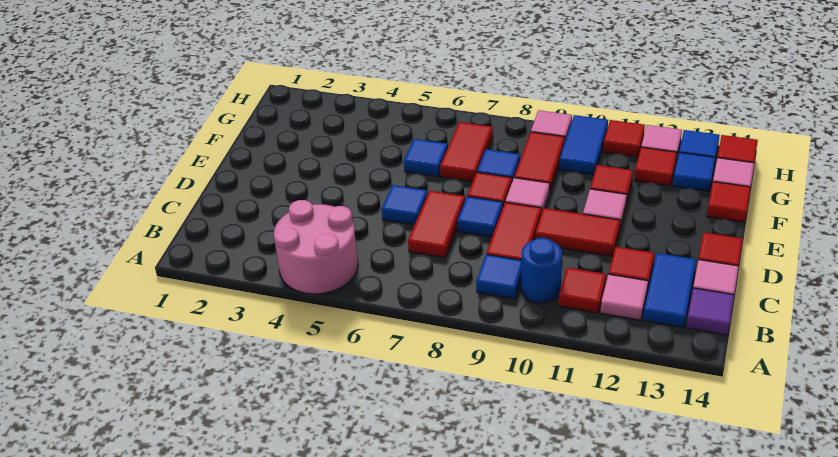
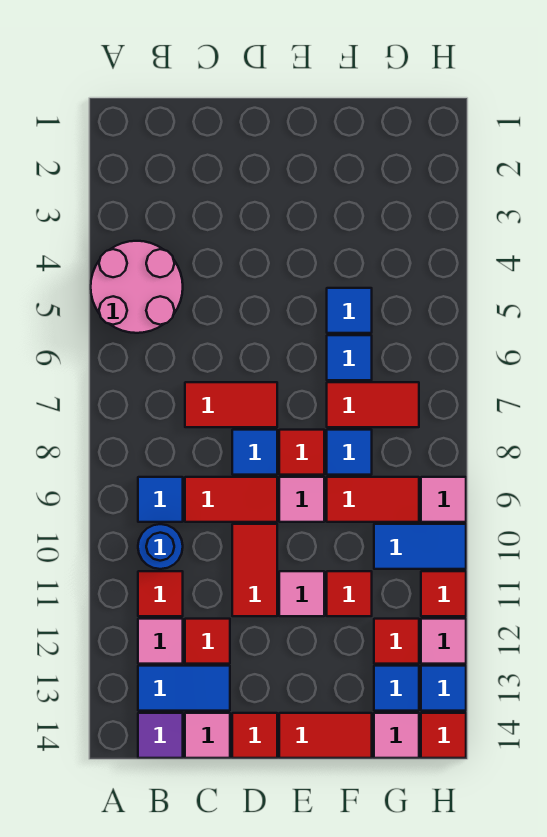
blue 1x1 tile [382,185,428,225] -> blue 1x1 tile moved to [327,288,372,333]
red 1x1 tile [707,182,751,222] -> red 1x2 tile [279,713,372,758]

